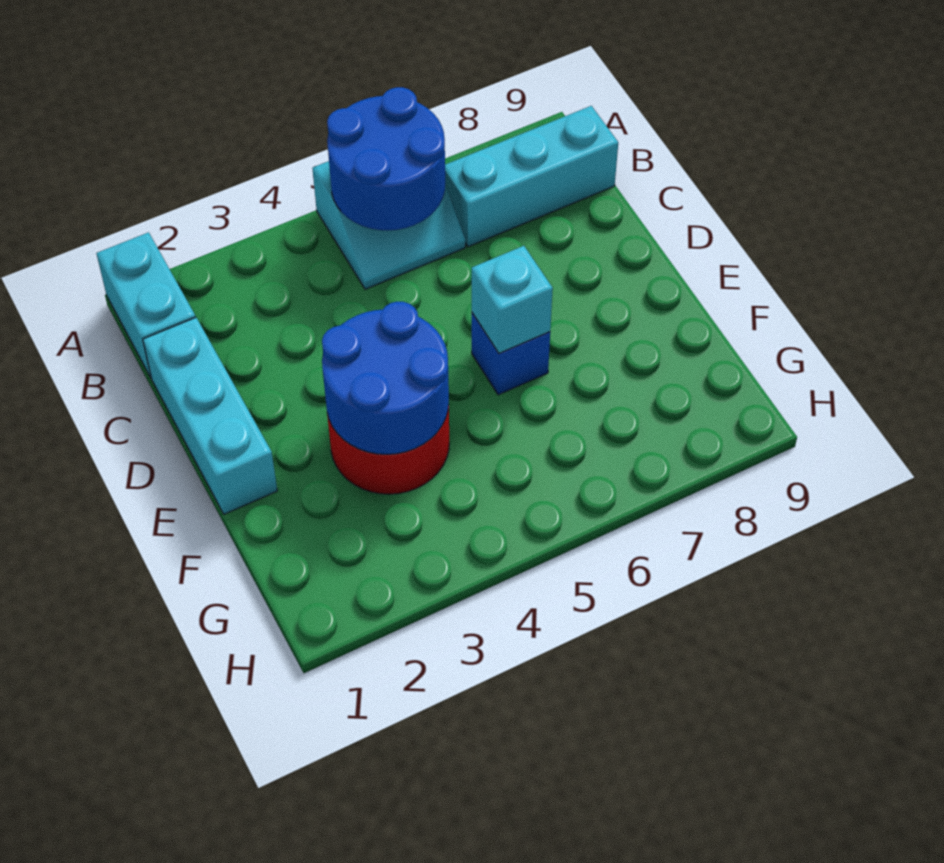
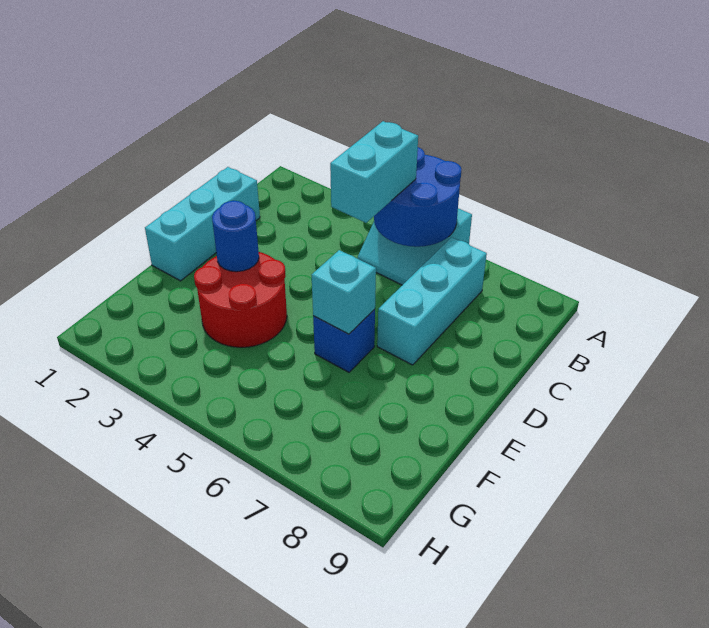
cyan 1x2 brick [96,232,196,377] -> cyan 1x2 brick moved to [330,121,418,223]
cyan 1x3 brick [445,106,618,247] -> cyan 1x3 brick turned to [377,237,487,365]
blue 2x2 round brick [322,302,449,454] -> blue 1x1 round brick [212,201,259,272]

